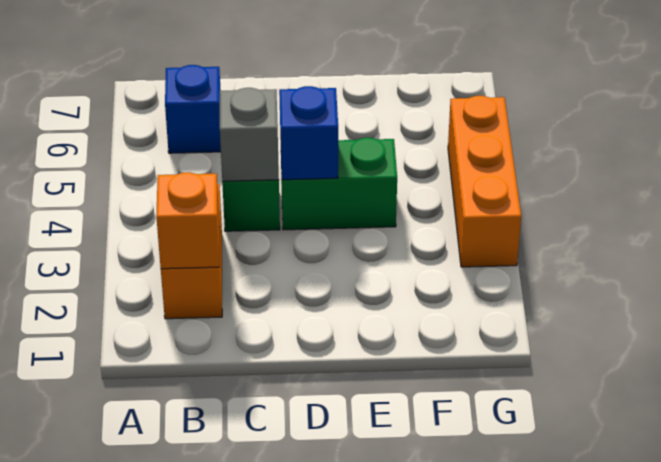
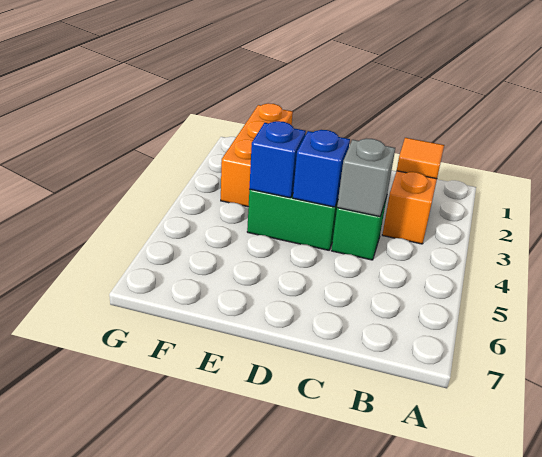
orange 1x1 brick [156,172,220,269] -> orange 1x1 tile [397,138,444,179]
blue 1x1 brick [165,65,221,153] -> blue 1x1 brick moved to [249,121,306,198]
orange 1x3 brick [448,96,521,267] -> orange 1x3 brick moved to [221,103,293,207]

